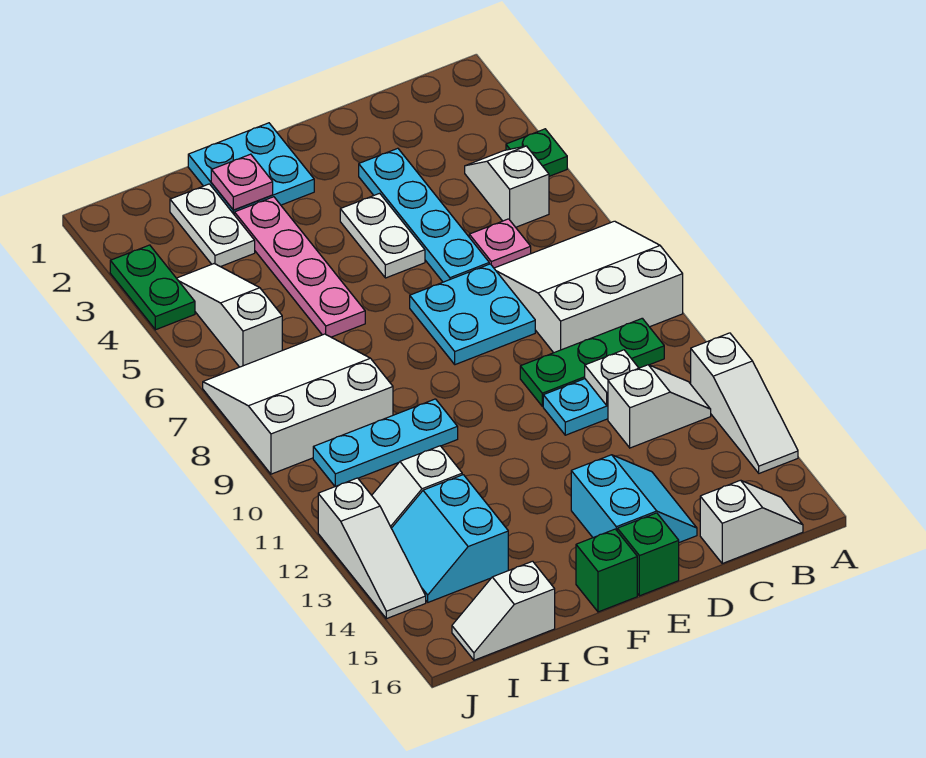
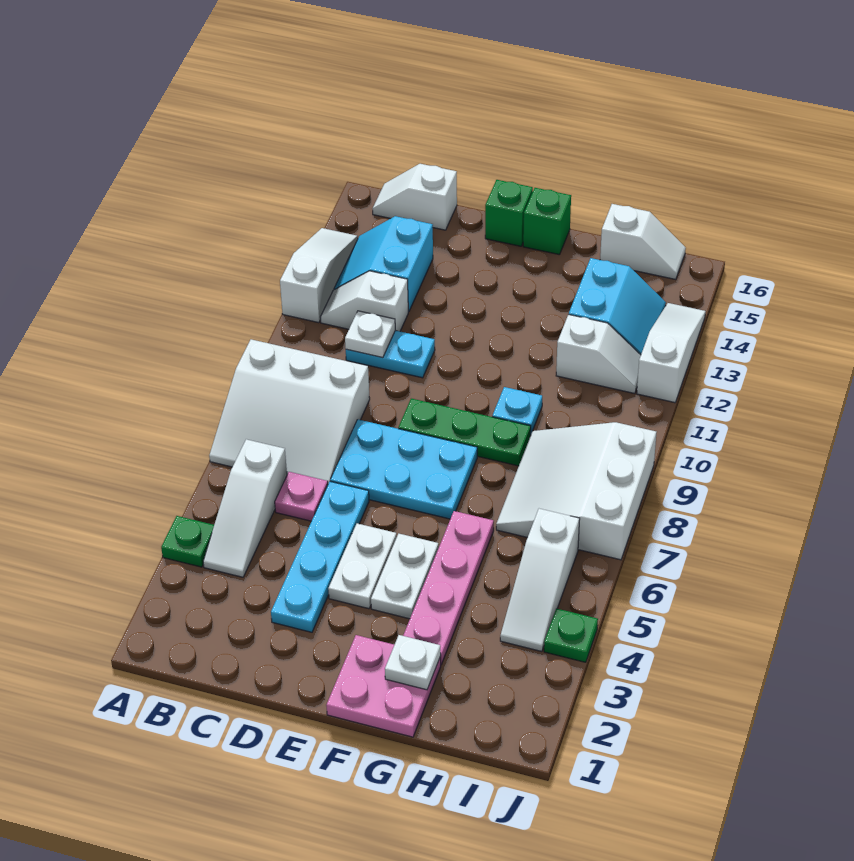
white 1x2 slope [465,146,549,227] -> white 1x3 slope [203,439,287,577]
green 1x3 plate [520,318,664,406] -> green 1x3 plate moved to [398,399,531,466]
cyan 2x2 plate [410,264,535,365] -> cyan 2x3 plate [330,420,477,519]
cyan 2x2 slope [571,455,697,542] -> cyan 2x2 slope moved to [334,216,433,312]
cyan 2x2 plate [188,123,314,215] -> pink 2x2 plate [326,635,441,737]
pink 1x1 plate [211,154,273,210] -> white 1x1 plate [385,635,441,690]
cyan 1x3 plate [313,399,458,486] -> cyan 1x1 plate [492,387,542,435]
white 1x2 plate [170,184,255,267] -> white 1x2 plate moved to [371,534,439,619]
white 3x3 slope [203,334,393,474] -> white 3x3 slope turned to [496,422,656,560]
green 1x2 plate [110,245,195,330] -> green 1x1 plate [544,609,598,662]

